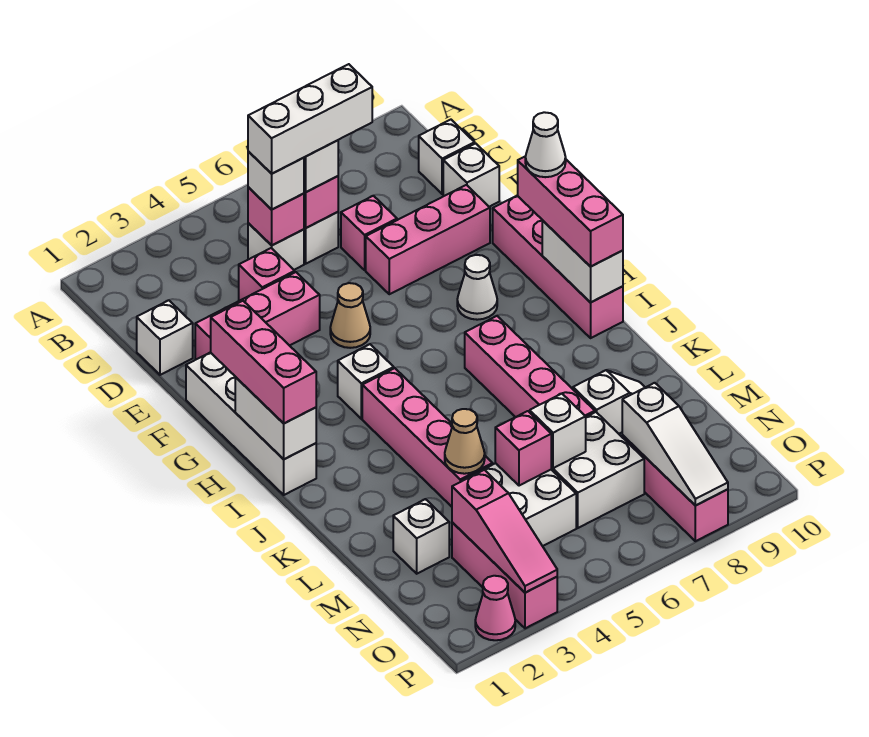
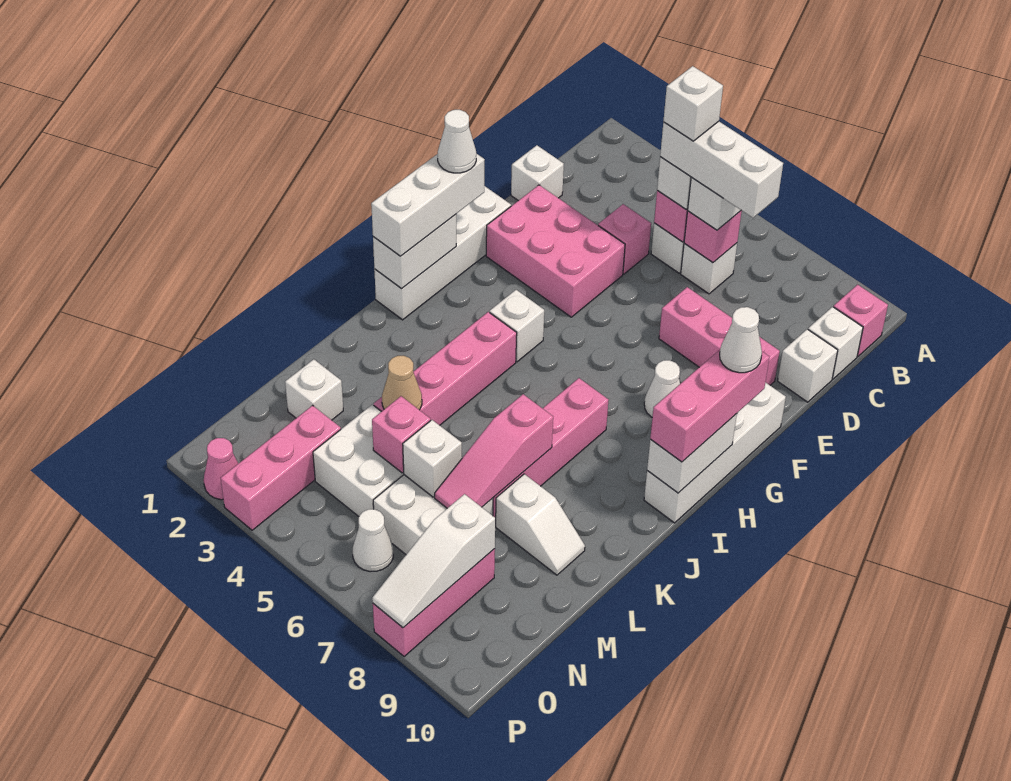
none -> white 1x1 brick [663,66,723,141]
pink 1x1 brick [341,196,397,270] -> pink 1x1 brick moved to [834,285,888,356]
pink 1x3 brick [195,272,320,359] -> pink 2x3 brick [486,185,625,317]
tan 1x1 cone [330,283,370,348] -> none
pink 1x4 brick [493,195,623,338] -> white 1x4 brick [644,382,786,523]
pink 1x3 brick [211,301,316,423] -> white 1x3 brick [371,154,485,256]
none -> white 1x1 cone [438,110,476,173]
pink 1x3 slope [452,470,557,593] -> pink 1x3 slope moved to [435,394,553,508]
none -> white 1x1 cone [353,509,393,572]

